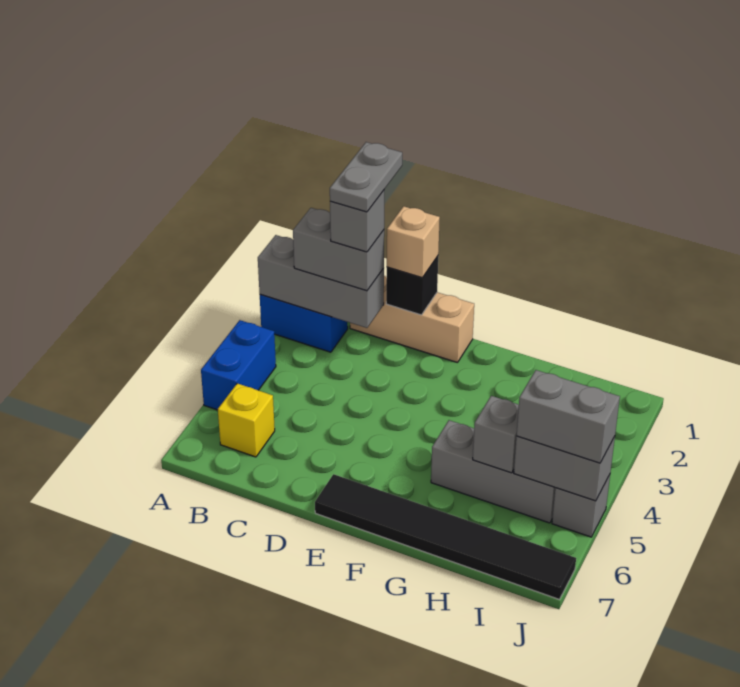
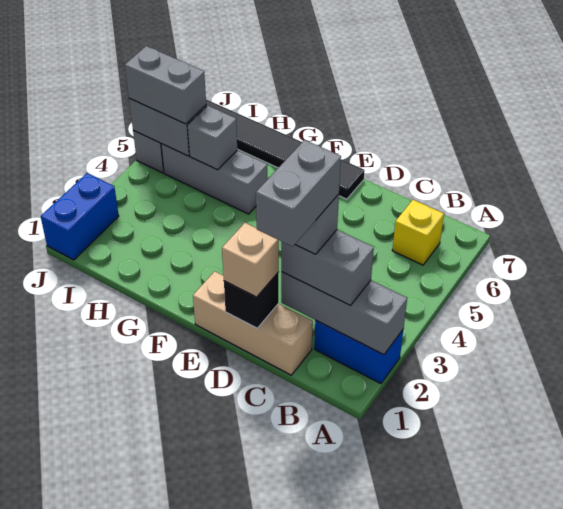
blue 1x2 brick [201,320,276,410] -> blue 1x2 brick moved to [41,173,119,260]
grey 1x2 plate [330,142,402,212] -> grey 1x2 brick [256,140,341,247]

